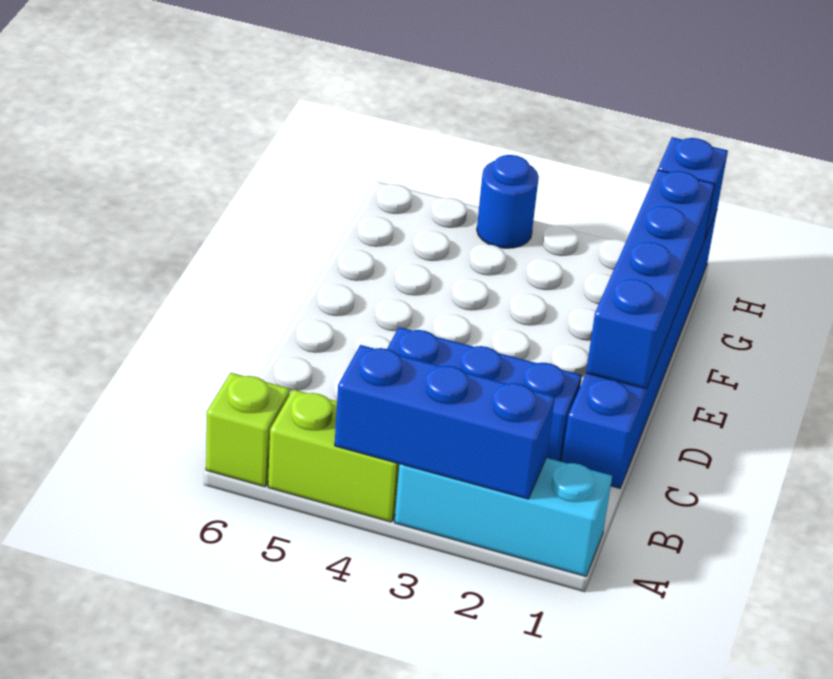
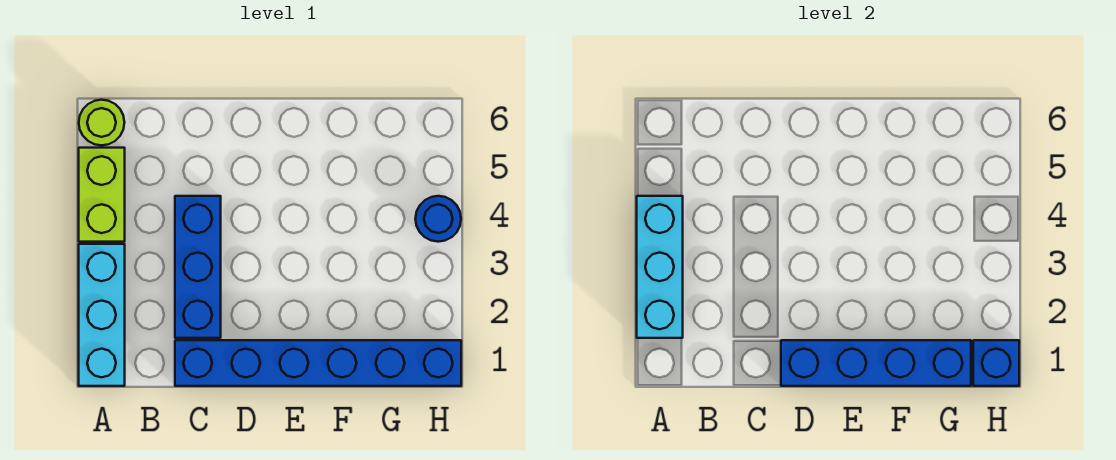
blue 1x3 brick [335,345,555,499] -> cyan 1x3 brick [637,196,683,338]
lime 1x1 brick [206,373,290,487] -> lime 1x1 round brick [79,100,124,145]

